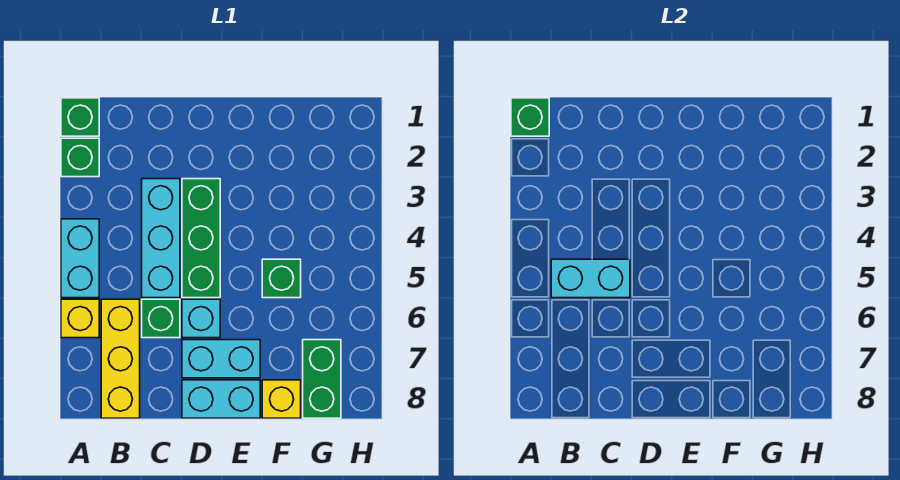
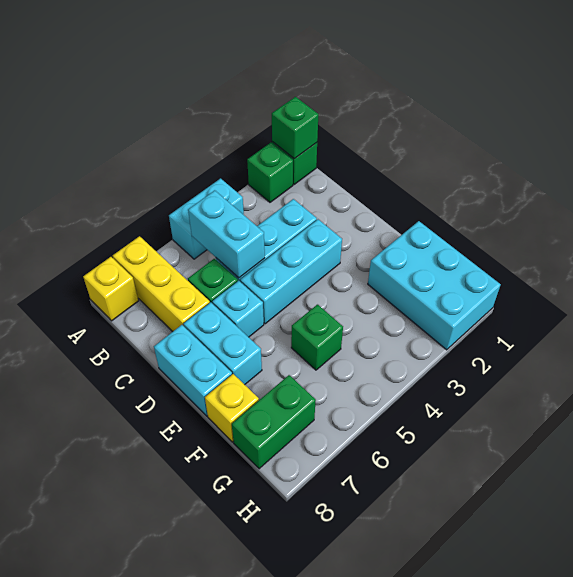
yellow 1x1 brick [61,299,99,338] -> yellow 1x1 brick moved to [83,257,139,321]
yellow 1x3 brick [101,299,140,418] -> yellow 1x3 brick turned to [113,236,210,331]
green 1x3 brick [182,179,220,298] -> cyan 1x3 brick [240,219,342,324]
none -> cyan 2x3 brick [368,221,501,350]

